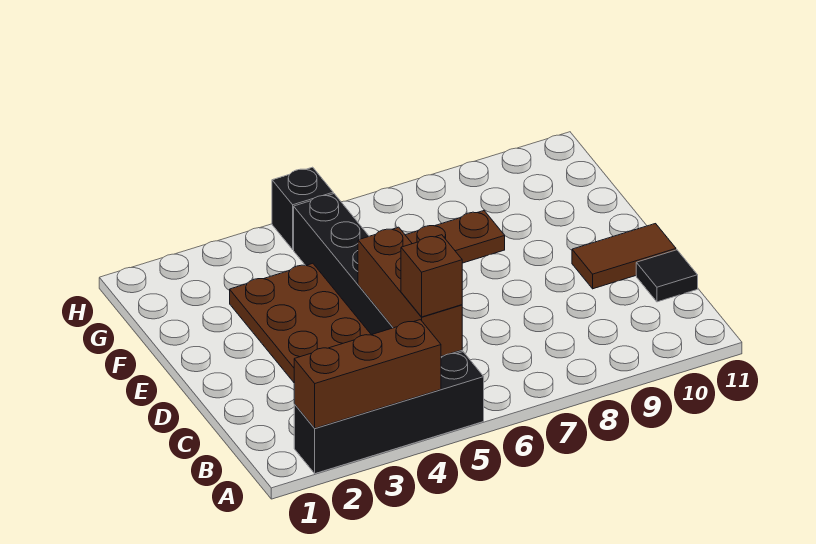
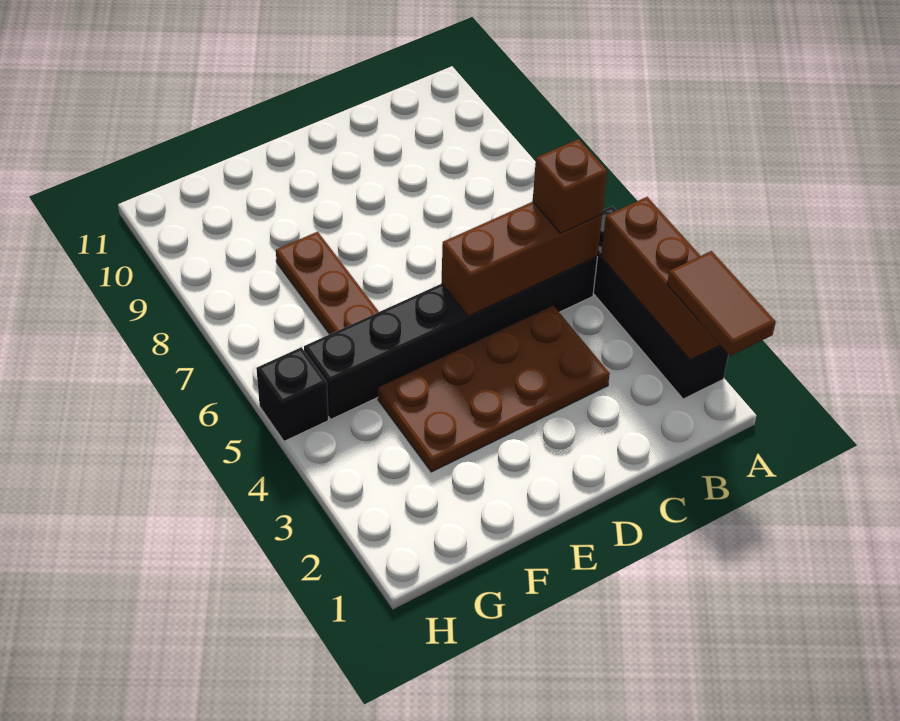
black 1x1 tile [636,250,698,302] -> none
brown 1x2 tile [572,224,676,289] -> brown 1x2 tile moved to [667,251,776,356]

